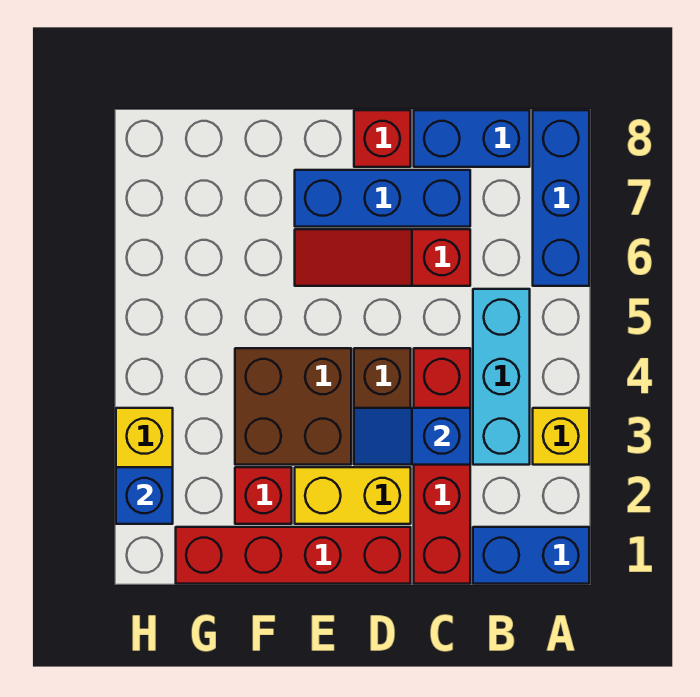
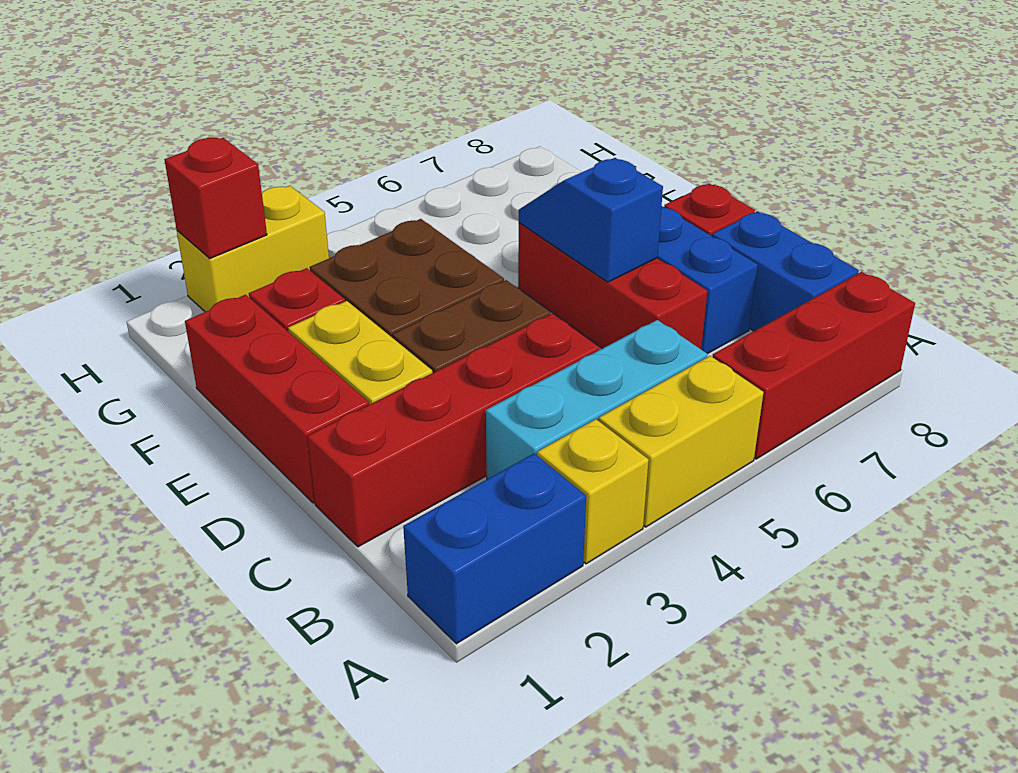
blue 1x2 brick [473,527,589,584] -> blue 1x2 brick turned to [403,453,586,644]
none -> yellow 1x2 brick [599,356,764,527]
blue 1x3 brick [533,110,589,286] -> red 1x3 brick [712,272,915,459]
blue 1x2 slope [354,408,470,465] -> blue 1x2 slope moved to [519,158,663,282]
red 1x3 slope [295,229,470,286] -> red 1x3 brick [518,223,707,349]
red 1x4 brick [176,527,411,584] -> red 1x3 brick [185,295,369,503]
blue 1x1 brick [116,467,173,524] -> red 1x1 brick [164,138,267,259]

